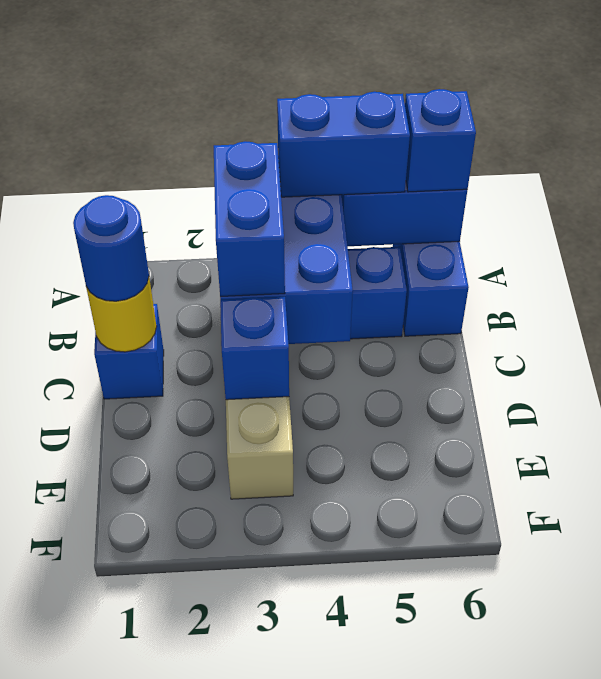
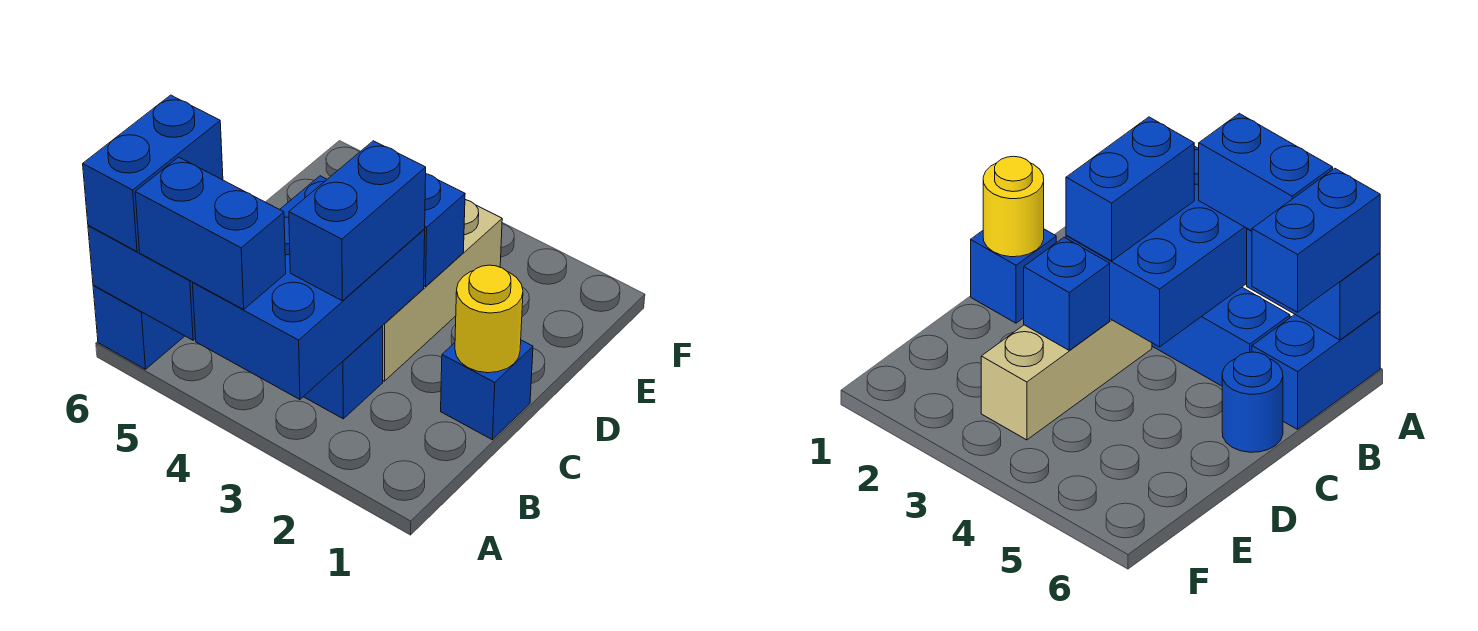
blue 1x1 brick [405,89,476,192] -> blue 1x2 brick [83,95,223,251]
blue 1x1 round brick [73,195,149,301] -> blue 1x1 round brick moved to [1222,352,1283,452]

